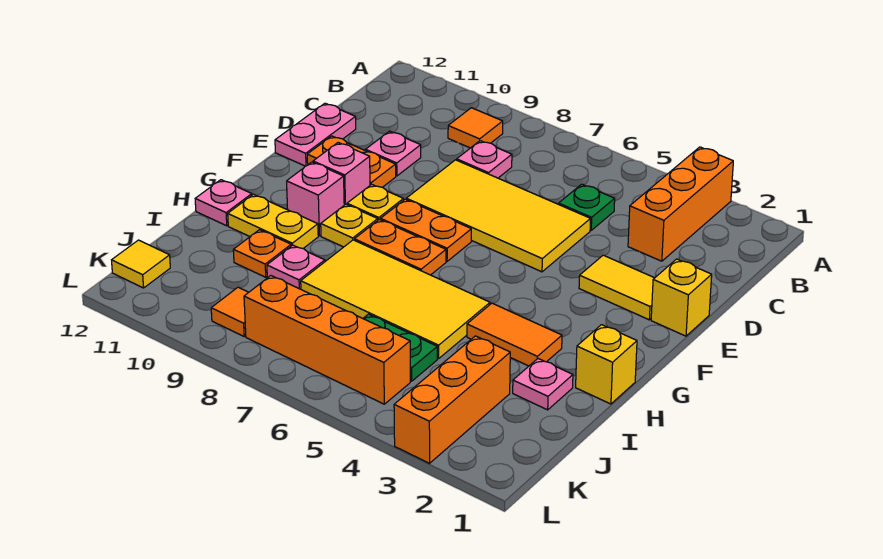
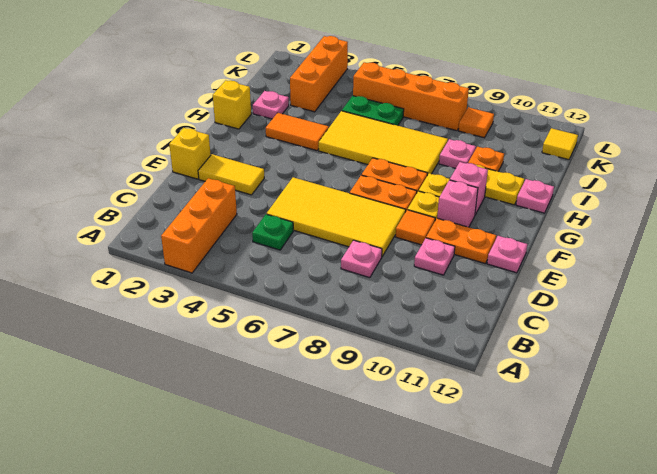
orange 1x1 tile [448,108,503,148] -> orange 1x1 tile moved to [396,210,435,245]
pink 1x2 plate [275,103,356,166] -> pink 1x1 plate [487,236,527,273]

